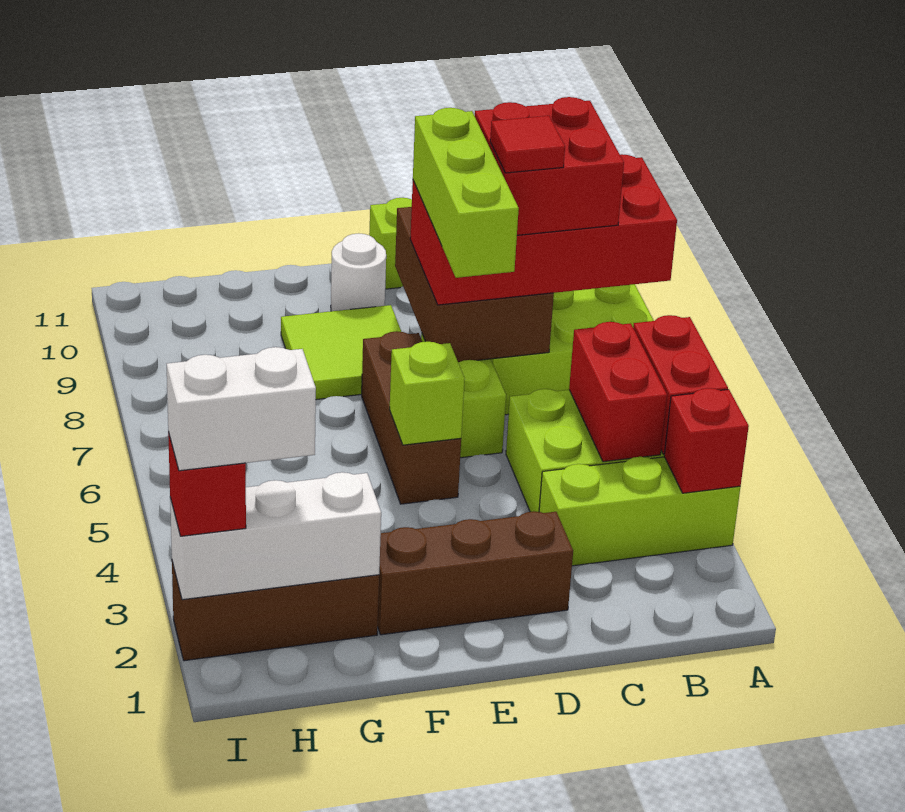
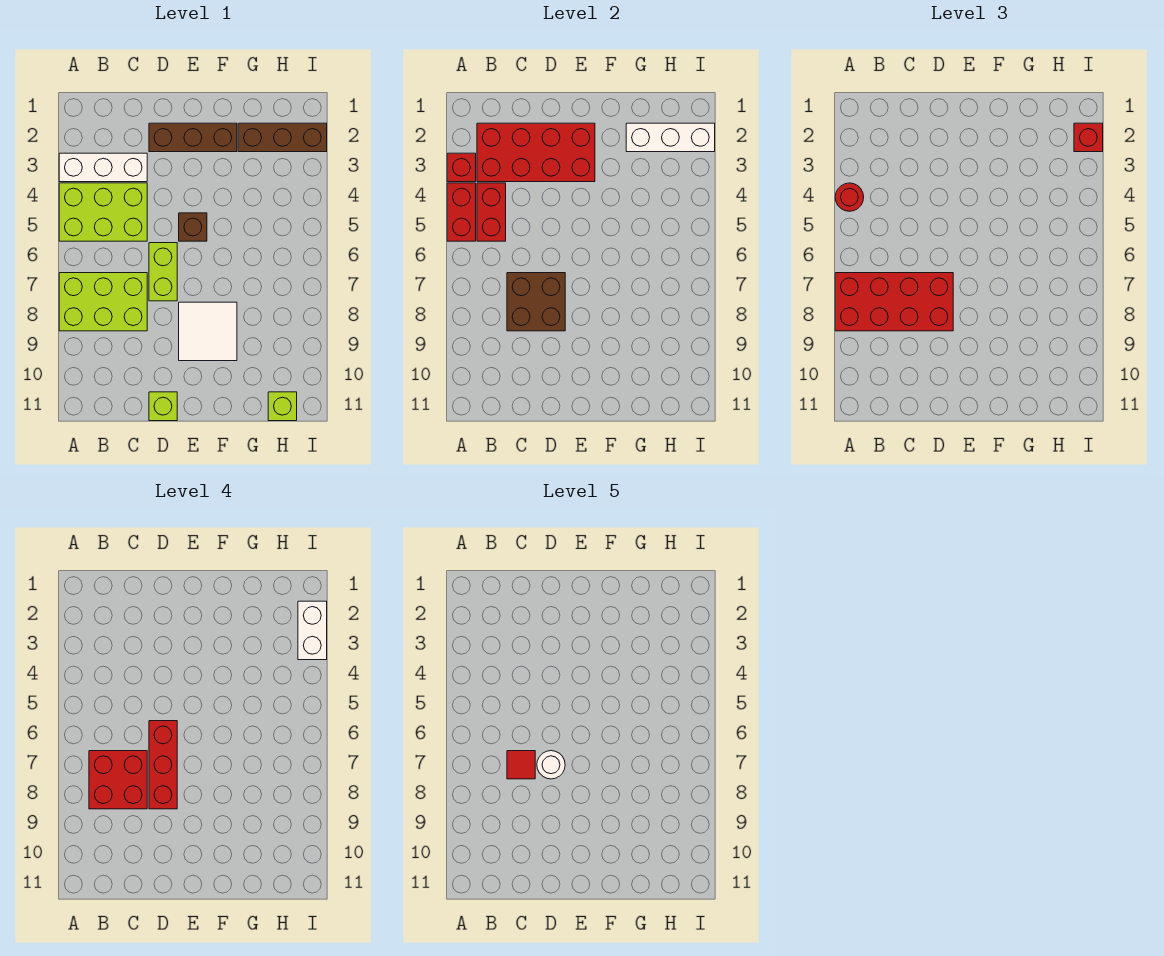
lime 1x3 brick [539,457,740,566] -> white 1x3 brick [59,153,147,182]
none -> red 1x1 round brick [835,183,864,211]
none -> red 2x4 brick [477,123,595,182]
brown 2x3 brick [395,207,554,362] -> brown 2x2 brick [507,273,565,331]
lime 1x3 brick [413,108,519,278] -> red 1x3 brick [149,721,177,809]
brown 1x3 brick [362,331,461,504] -> brown 1x1 brick [179,213,207,241]
lime 1x1 brick [390,342,465,445] -> lime 1x1 brick moved to [268,392,297,421]
lime 2x2 tile [281,305,401,400] -> white 2x2 tile [179,302,237,361]
white 1x1 round brick [331,233,386,311] -> white 1x1 round brick moved to [537,751,565,779]
white 1x2 brick [167,347,316,471] -> white 1x2 brick turned to [298,601,327,660]

